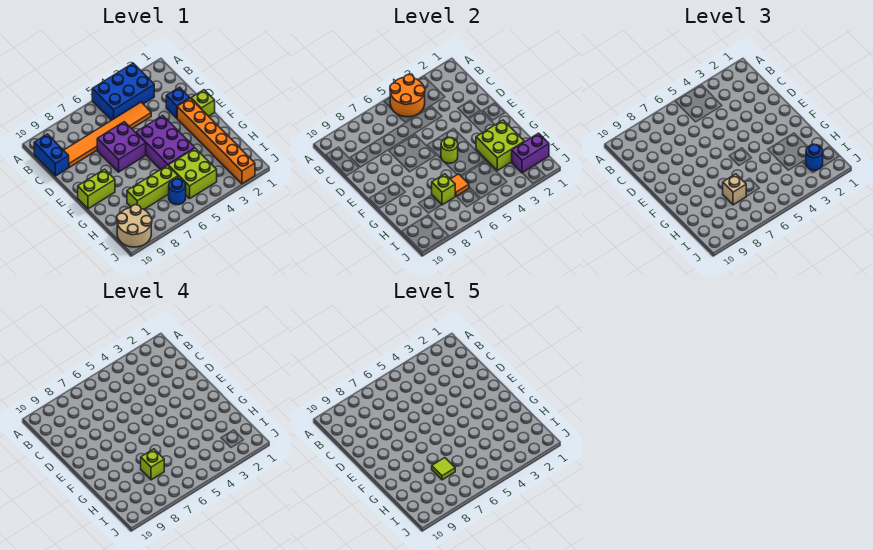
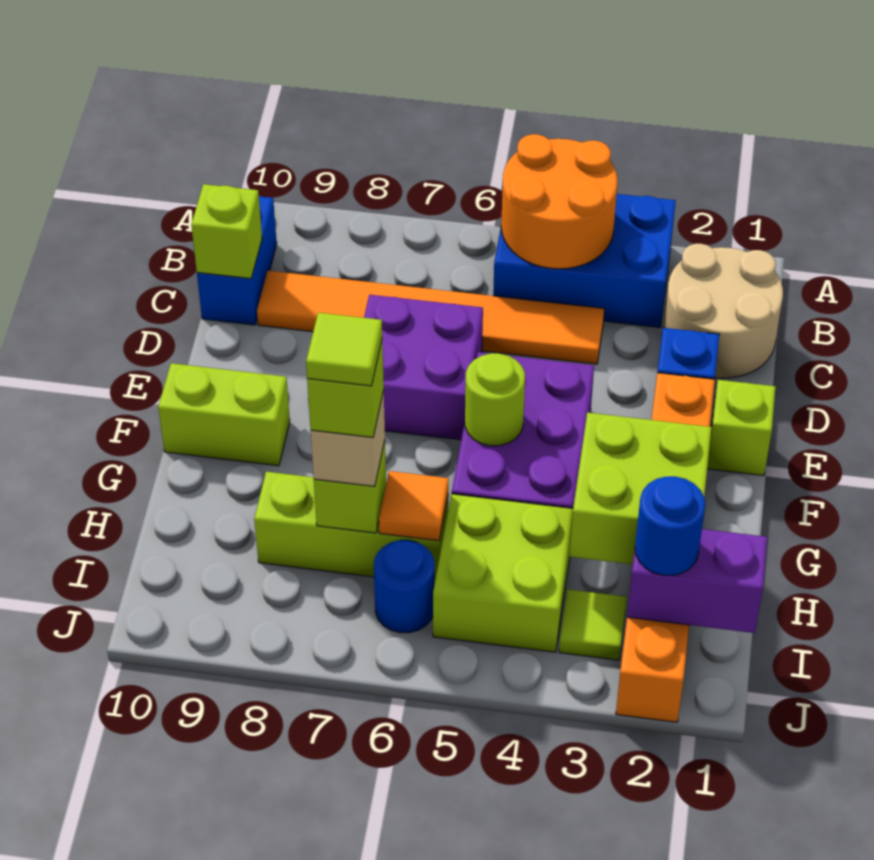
none -> lime 1x1 brick [191,184,262,279]
none -> lime 1x1 tile [559,589,627,660]
tan 2x2 round brick [117,205,152,247] -> tan 2x2 round brick moved to [663,244,783,378]

